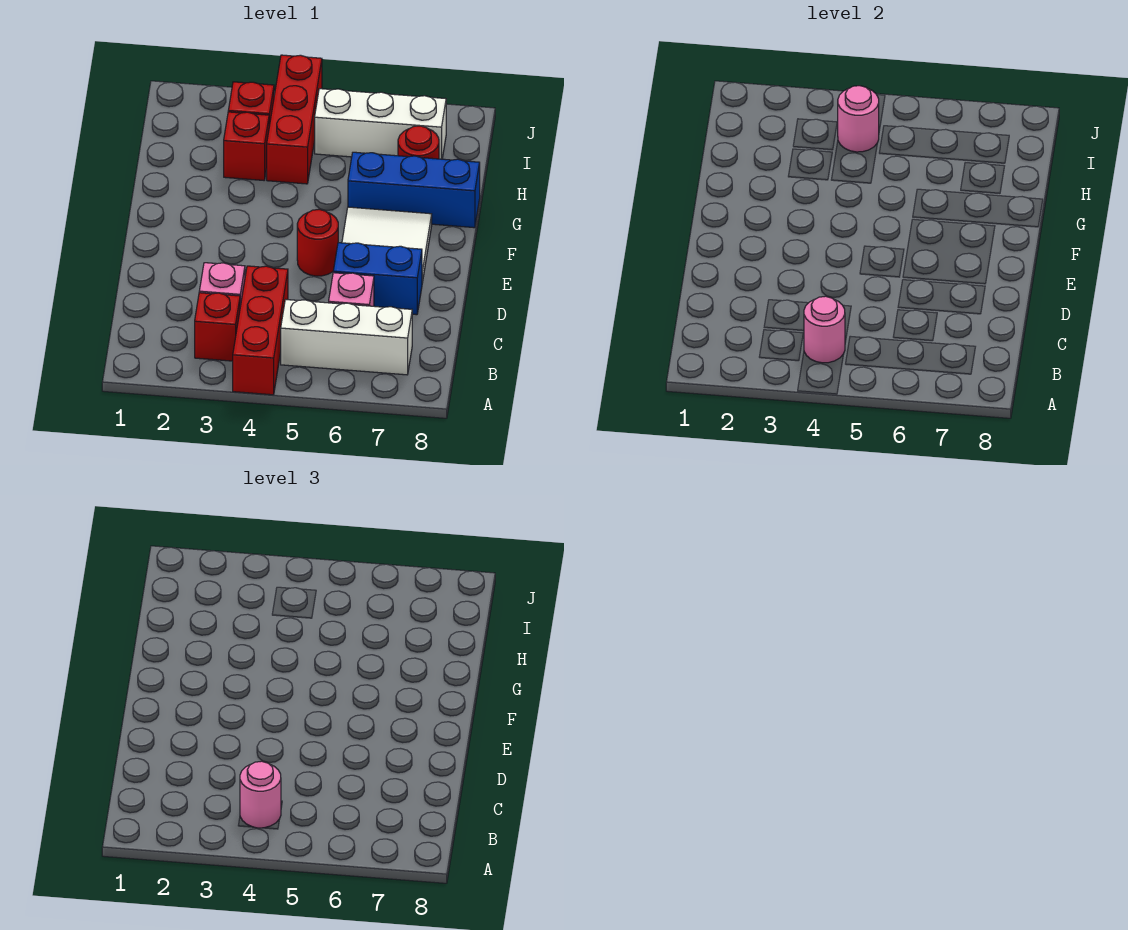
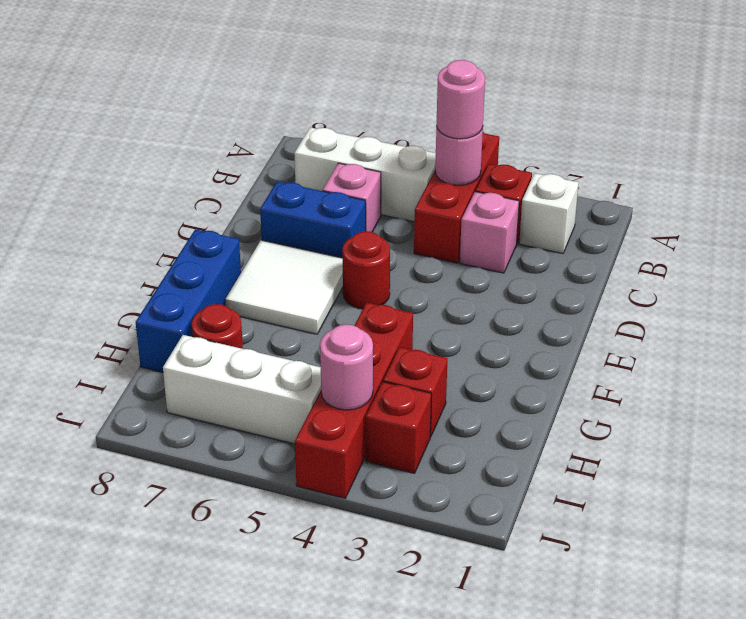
none -> white 1x1 brick [519,173,579,254]
blue 1x3 brick [348,152,480,228] -> blue 1x3 brick turned to [136,229,241,372]
red 1x3 brick [267,55,322,184] -> red 1x4 brick [295,303,413,498]

